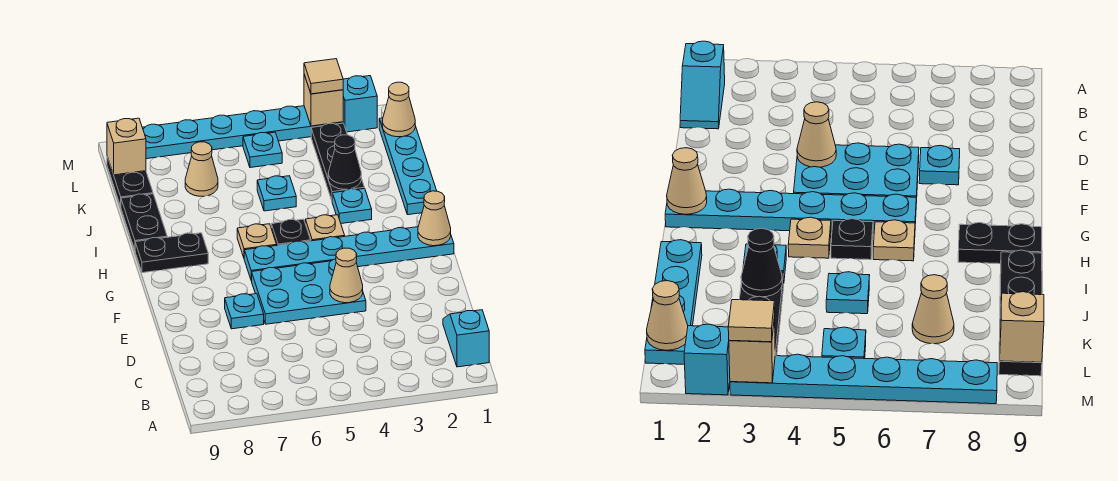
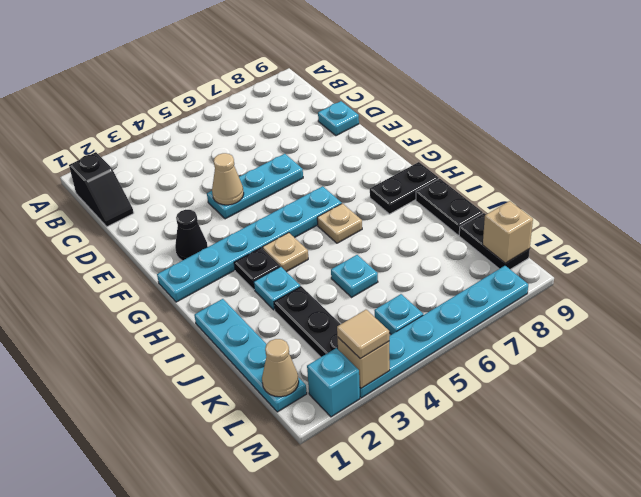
cyan 1x2 slope [443,310,489,367] -> black 1x2 slope [69,152,134,227]
cyan 2x3 plate [252,259,366,324] -> cyan 1x3 plate [207,154,303,219]
cyan 1x1 plate [225,294,264,329] -> cyan 1x1 plate moved to [318,101,359,136]
tan 1x1 cone [418,191,451,246] -> none
black 1x1 plate [271,219,311,245] -> black 1x1 plate moved to [234,248,280,290]
black 1x1 cone [328,135,361,189] -> black 1x1 cone moved to [175,210,208,261]
tan 1x1 cone [185,142,218,196] -> none

